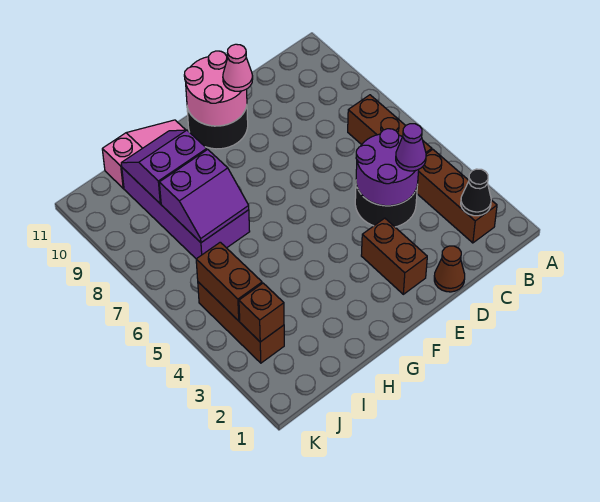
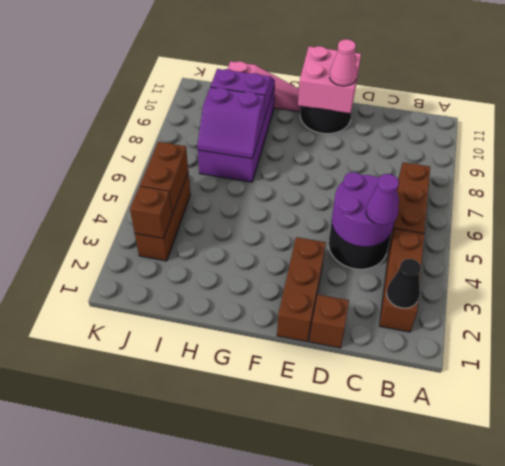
brown 1x1 cone [434,246,465,292] -> brown 1x1 brick [310,295,349,348]
brown 1x2 brick [361,218,427,294] -> brown 1x3 brick [277,237,326,342]
pink 2x2 round brick [184,51,247,126] -> pink 2x2 brick [298,46,361,113]

